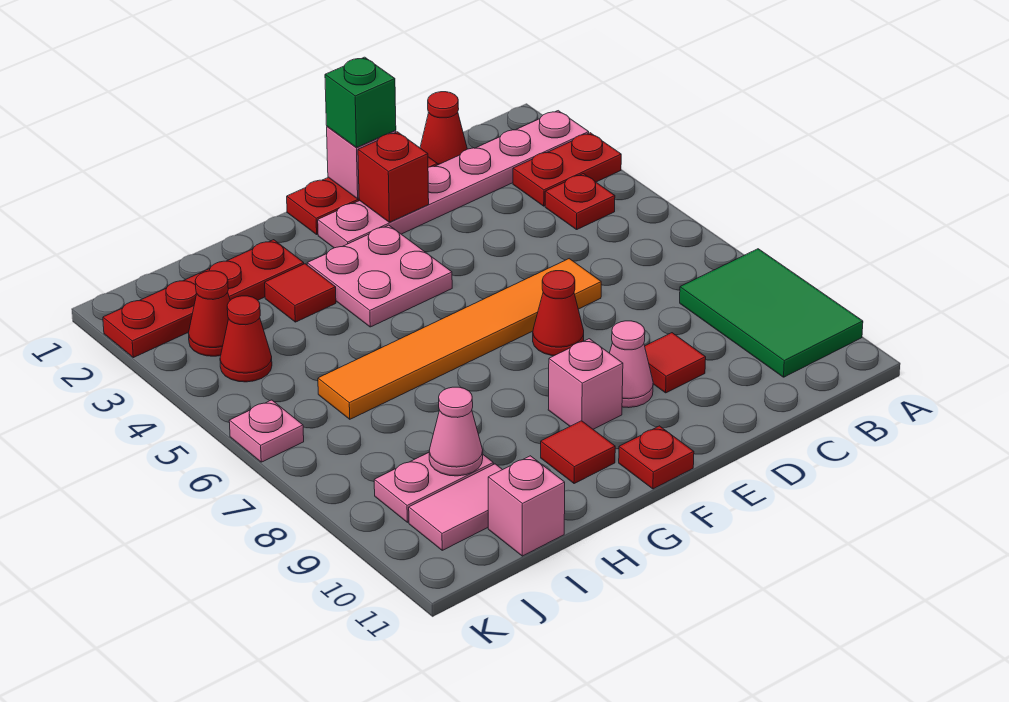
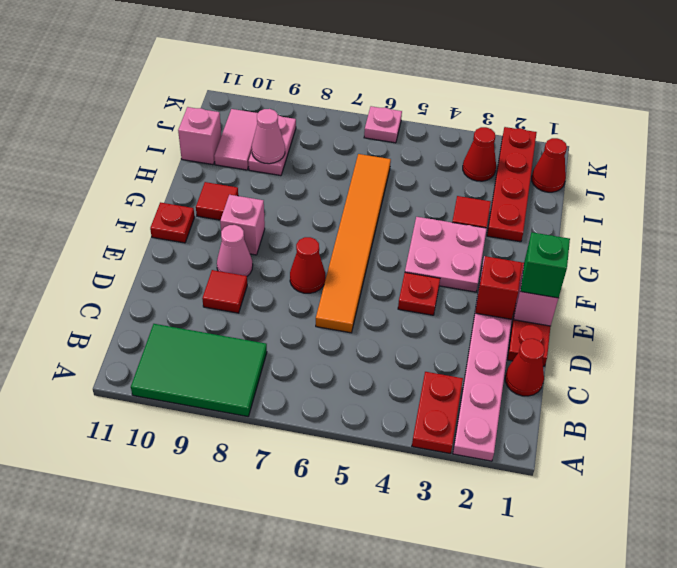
red 1x1 plate [545,174,615,230] -> red 1x1 plate moved to [398,273,440,315]
red 1x1 cone [220,296,272,382] -> red 1x1 cone moved to [532,138,567,192]

